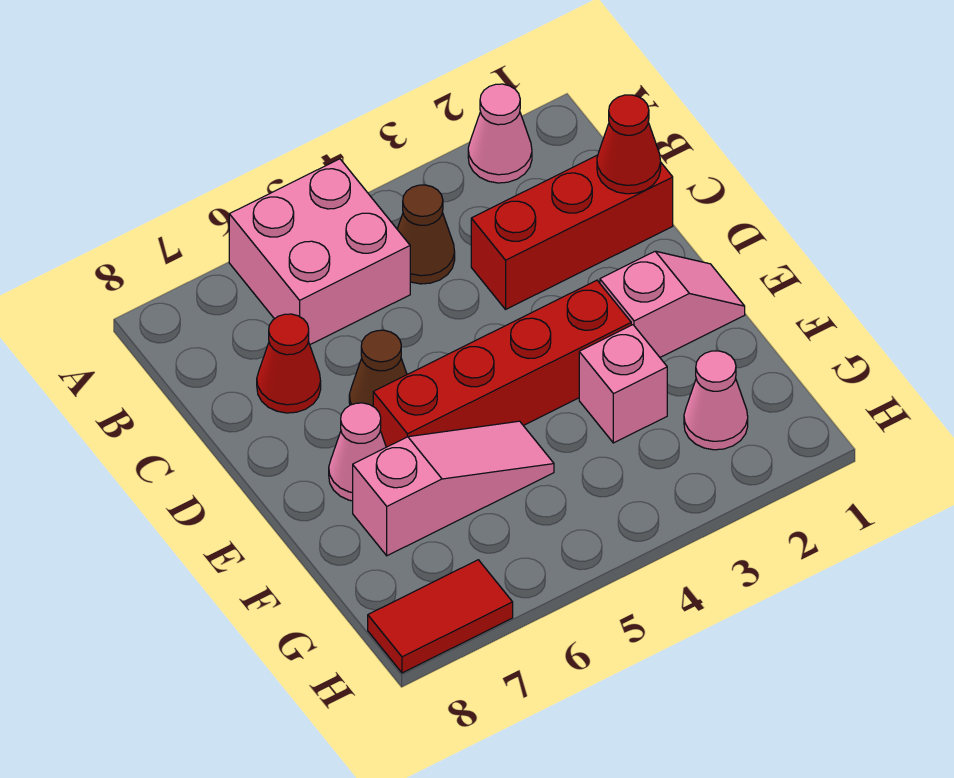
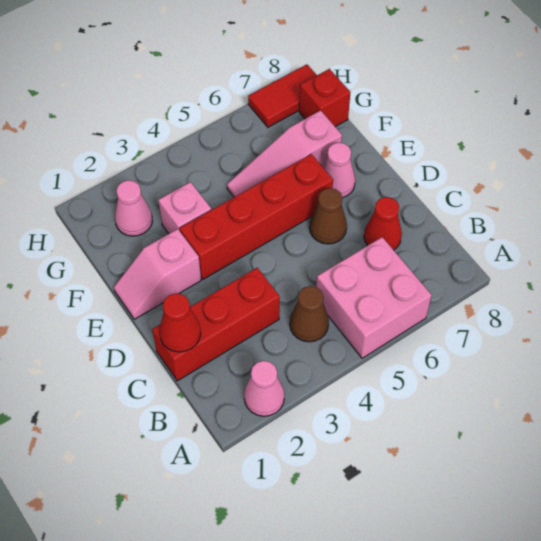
none -> red 1x1 brick [299,69,351,127]

